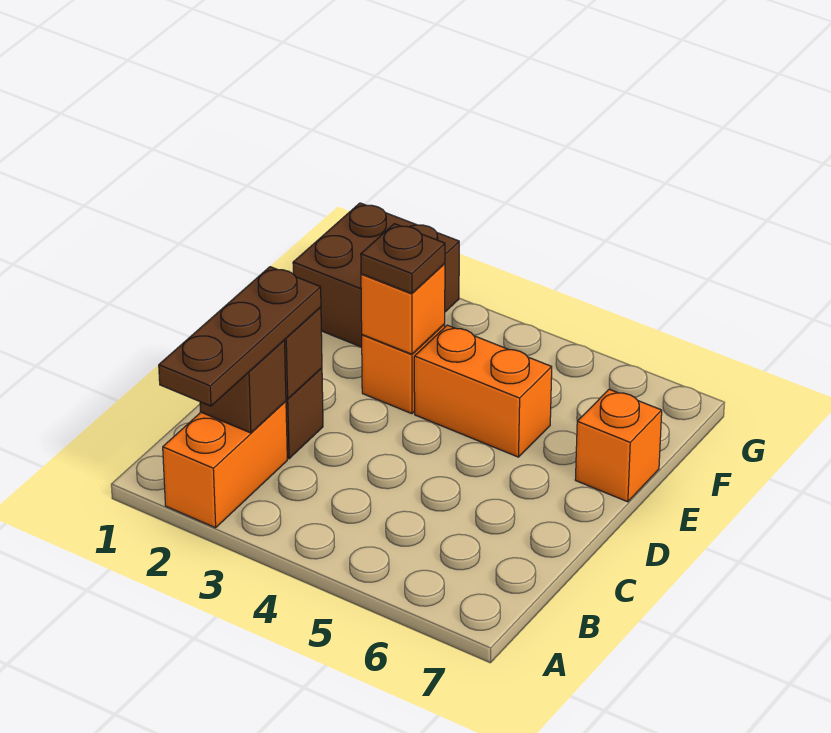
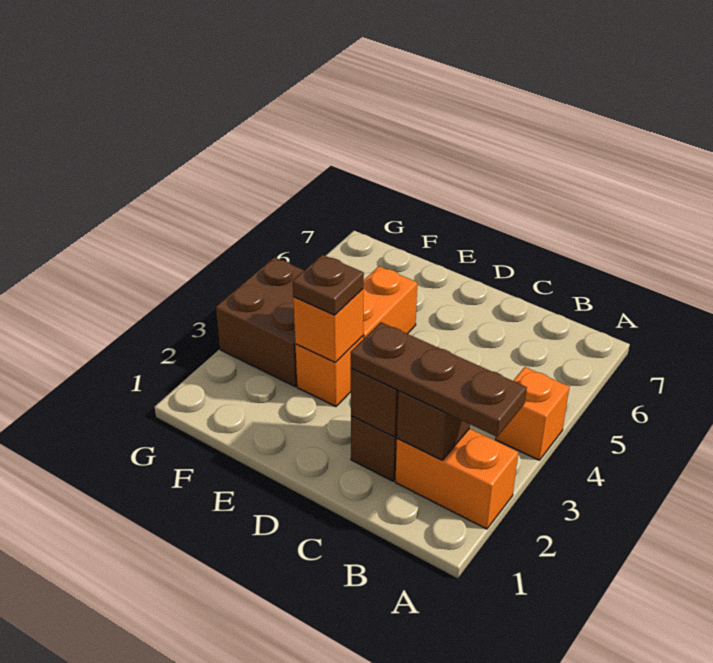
orange 1x1 brick [575,389,662,502] -> orange 1x1 brick moved to [496,367,570,460]
brown 2x2 brick [293,203,459,347] -> brown 2x2 brick moved to [216,257,304,387]

